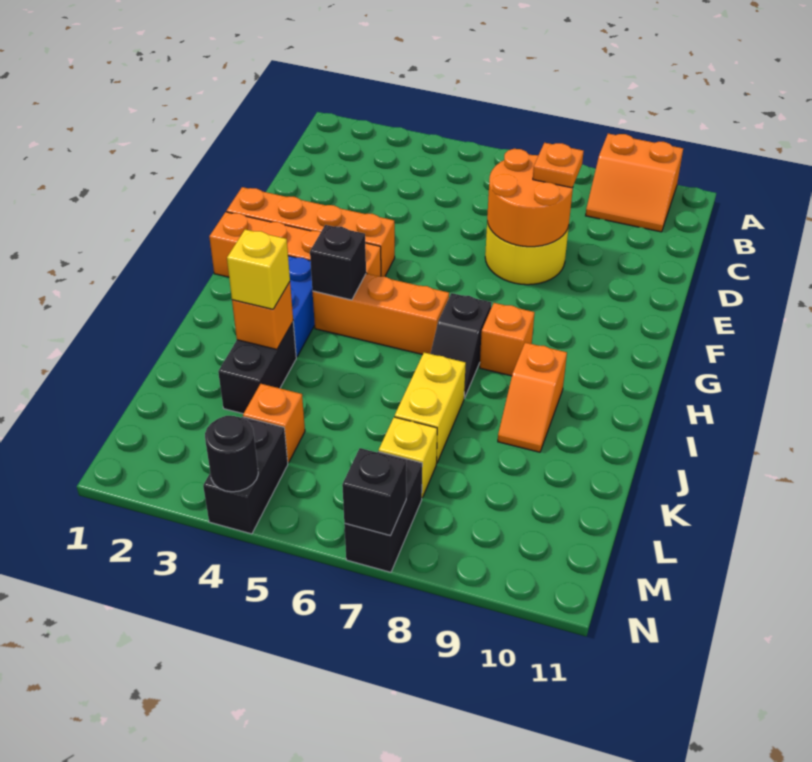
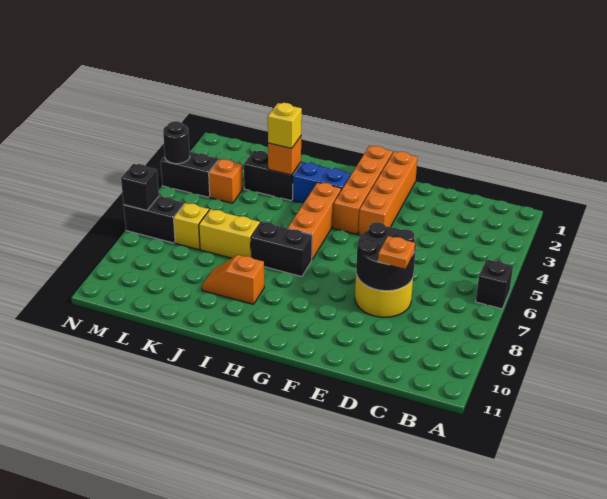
orange 2x2 slope [586,134,683,232] -> none
orange 2x2 round brick [487,149,573,247] -> black 2x2 round brick [356,222,416,291]
black 1x1 brick [310,225,366,300] -> black 1x1 brick moved to [476,259,513,309]
black 1x2 slope [431,293,492,398] -> black 1x2 brick [251,222,312,277]
orange 1x1 brick [480,303,535,376] -> none

